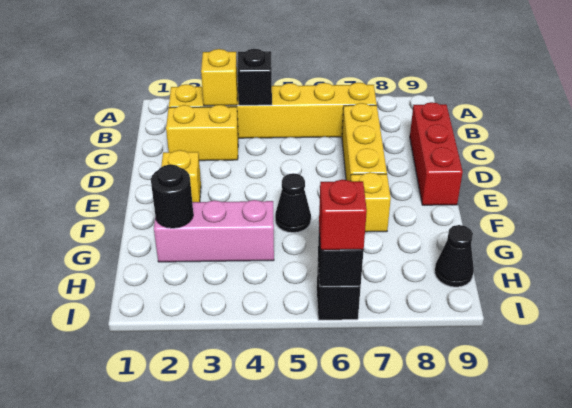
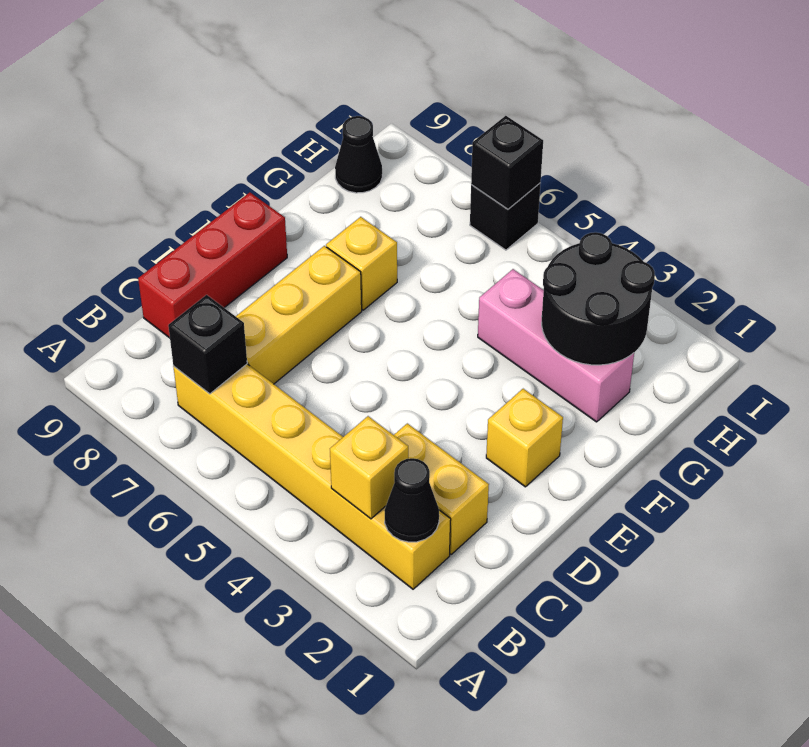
black 1x1 brick [237,49,272,105] -> black 1x1 brick moved to [168,295,247,394]
black 1x1 cone [275,173,311,233] -> black 1x1 cone moved to [384,458,439,542]
black 1x1 round brick [151,164,193,228] -> black 2x2 round brick [542,232,655,365]
red 1x1 brick [319,180,367,250] -> none

